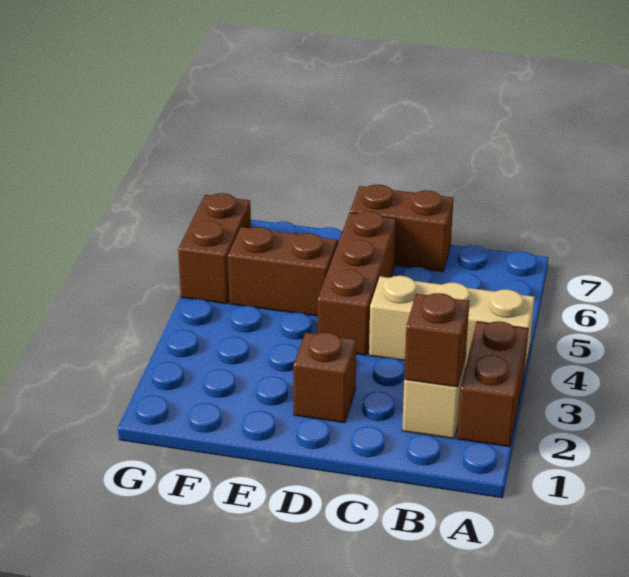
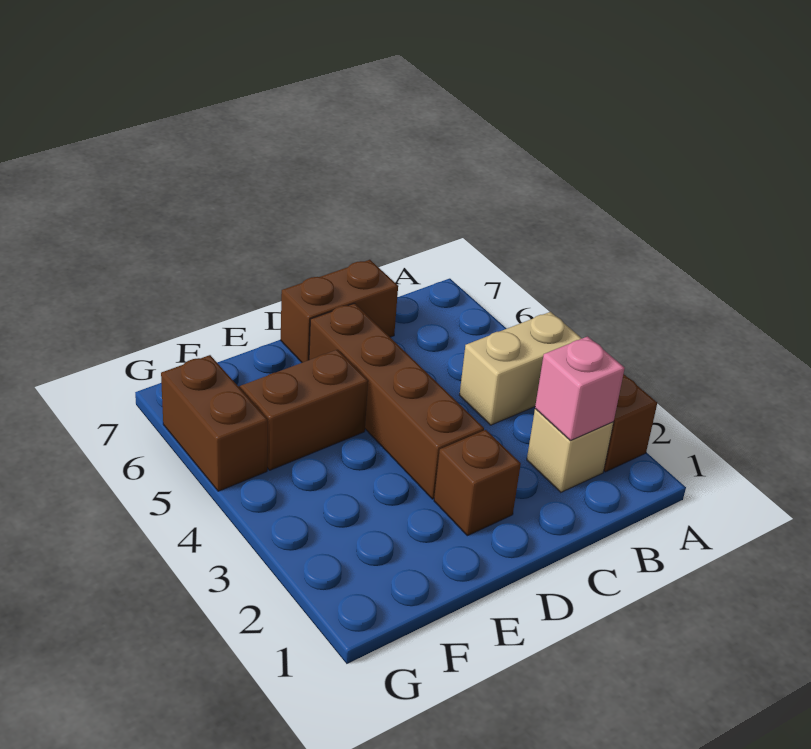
tan 1x3 brick [369,275,535,374] -> tan 1x2 brick [460,312,582,425]
brown 1x1 brick [404,293,469,387] -> pink 1x1 brick [535,336,625,441]
brown 1x3 brick [318,211,396,355] -> brown 1x4 brick [309,303,484,499]

